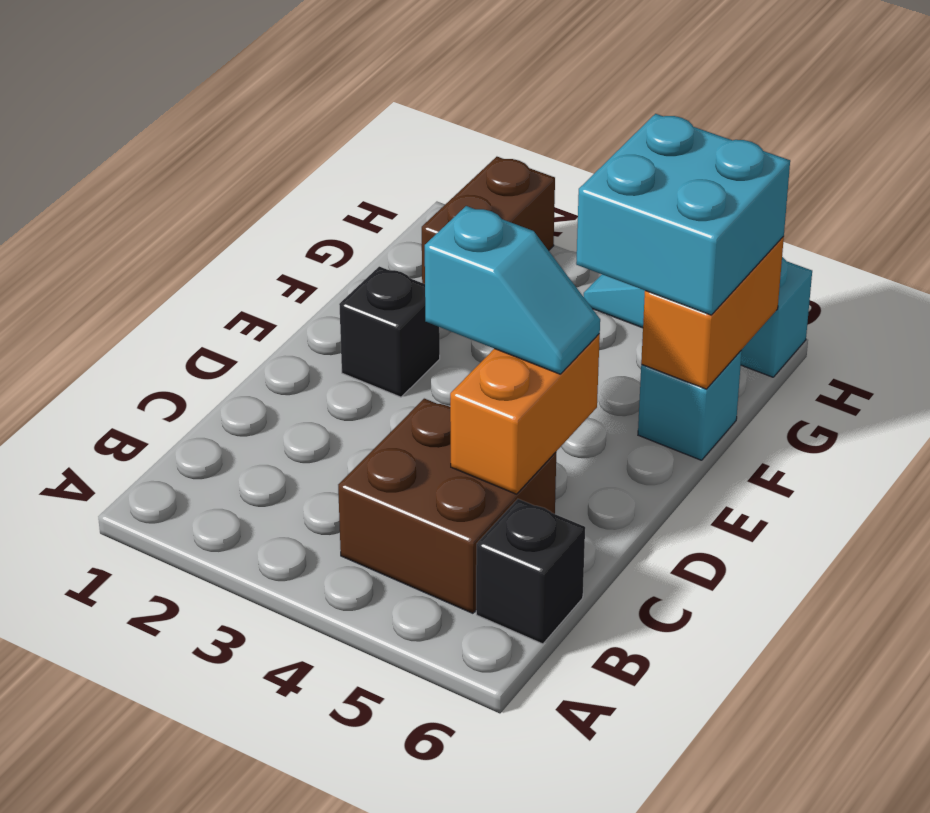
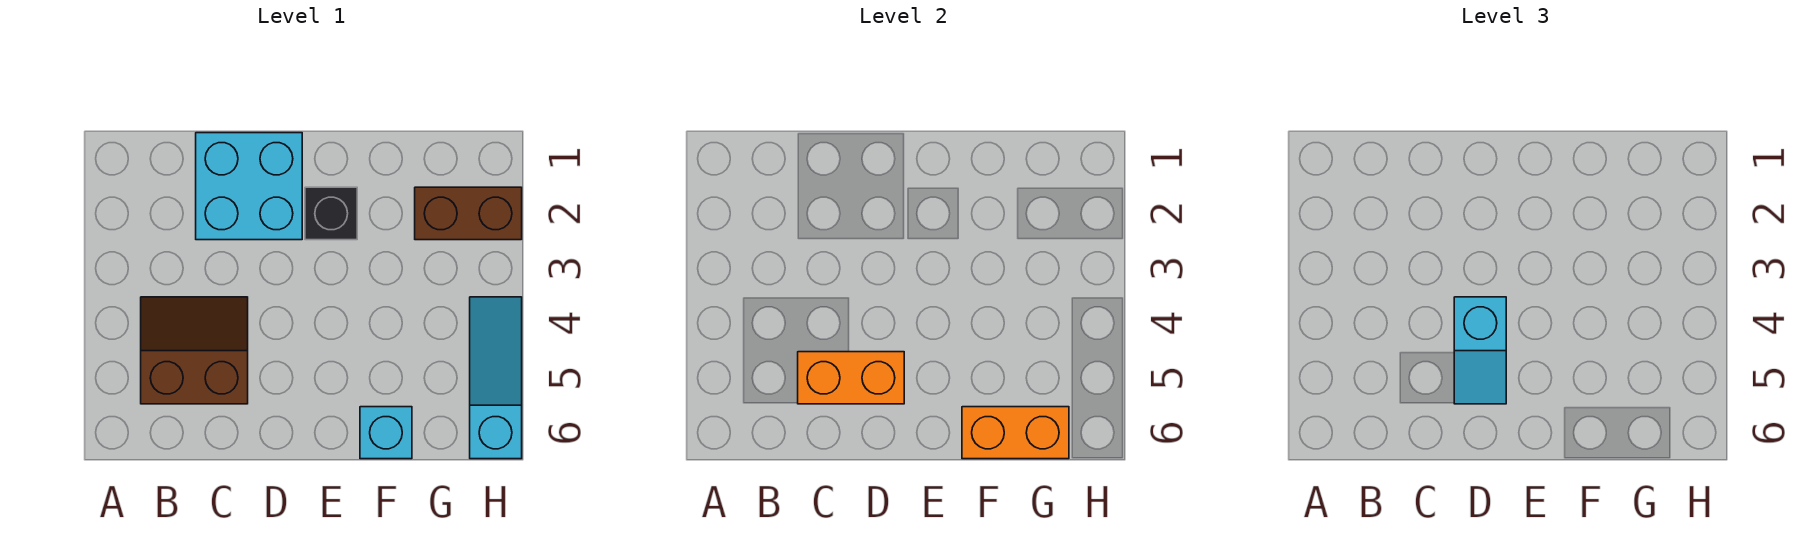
brown 2x2 brick [338,399,556,613] -> brown 2x2 slope [141,297,248,404]
black 1x1 brick [476,499,585,644] -> none
cyan 2x2 brick [576,114,790,315] -> cyan 2x2 brick moved to [196,133,302,240]

